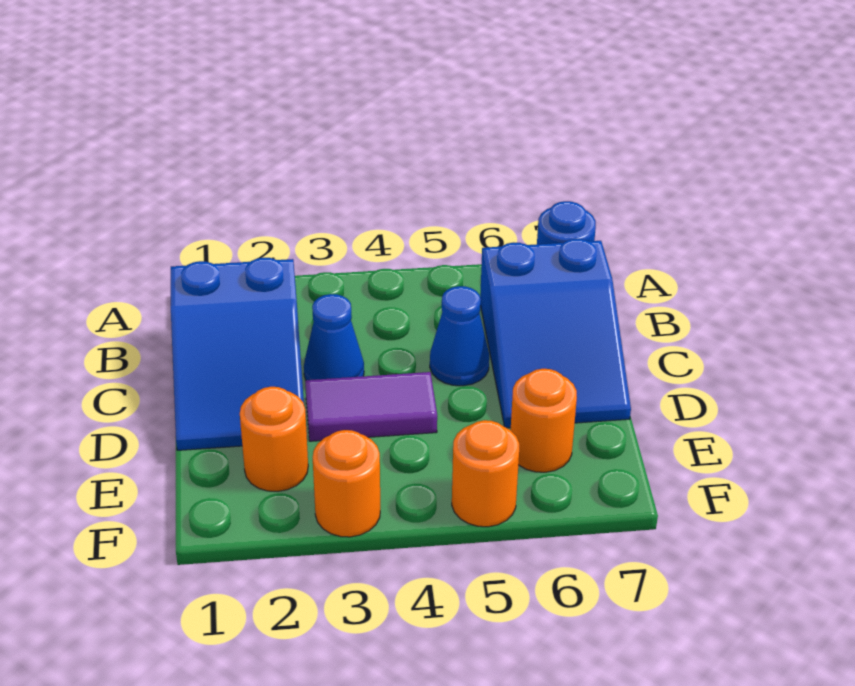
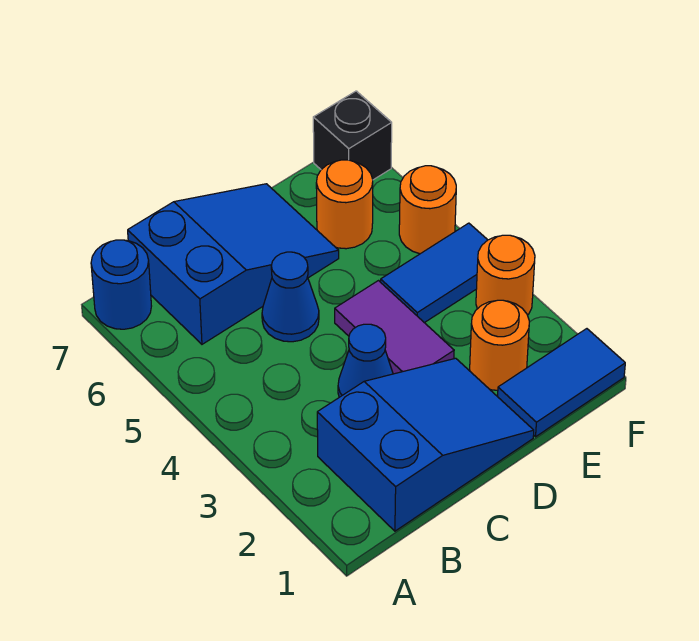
none -> blue 1x2 tile [498,329,625,437]
none -> blue 1x2 tile [381,223,487,323]
none -> black 1x1 brick [313,91,392,180]

